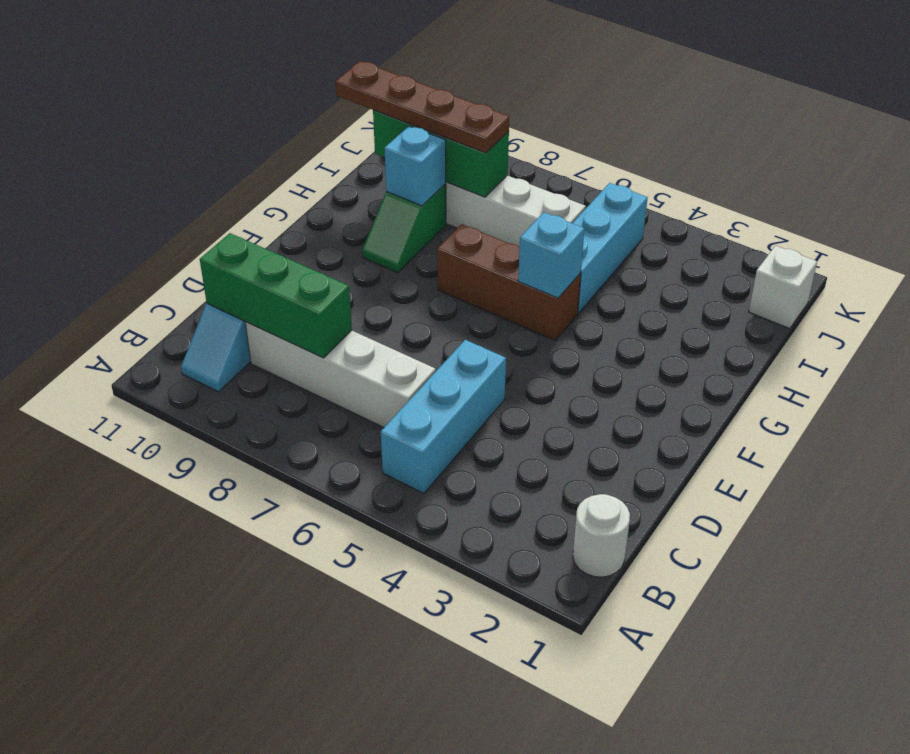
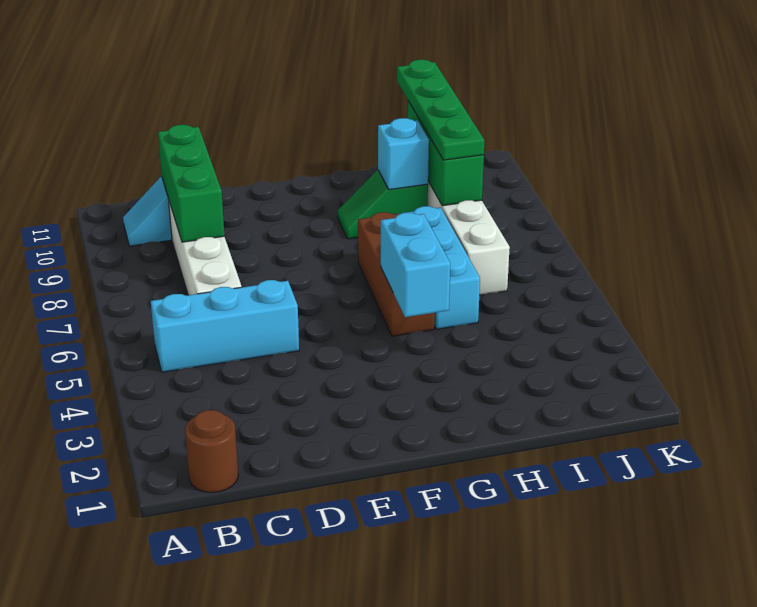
white 1x1 round brick [573,494,630,577] -> brown 1x1 round brick [185,410,238,493]
cyan 1x1 brick [518,212,584,298] -> cyan 1x2 brick [381,213,450,317]
cyan 1x3 brick [573,183,648,313] -> cyan 1x3 brick turned to [401,206,480,329]
brown 1x4 plate [335,61,509,153] -> green 1x4 plate [397,60,484,160]
white 1x1 brick [749,246,817,329] -> none

